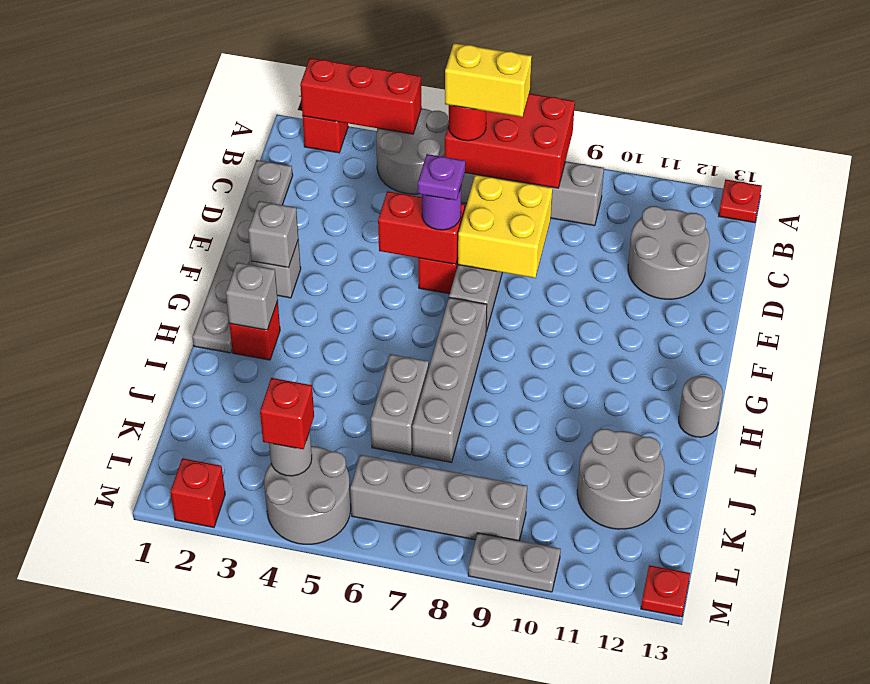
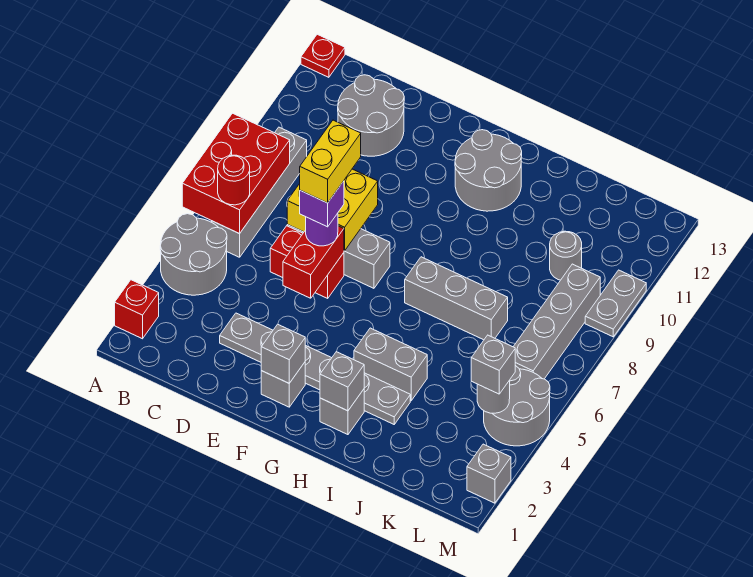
red 1x3 brick [300,58,422,134] -> none
yellow 1x2 brick [445,43,532,117] -> yellow 1x2 brick moved to [300,120,361,203]
grey 1x6 plate [192,160,293,353] -> grey 1x6 plate moved to [220,313,410,424]
purple 1x1 plate [418,154,465,200] -> purple 1x1 brick [299,181,344,227]
grey 1x4 brick [412,298,487,462] -> grey 1x3 brick [405,257,508,340]
red 1x1 brick [229,301,280,360] -> grey 1x1 brick [320,389,364,435]
grey 1x1 round brick [679,376,723,437] -> grey 1x1 round brick moved to [550,231,582,280]
grey 1x2 brick [371,354,429,455] -> grey 1x2 brick moved to [354,328,427,401]
grey 2x2 round brick [577,429,664,529] -> grey 2x2 round brick moved to [455,130,522,211]
red 1x1 brick [260,378,314,449] -> grey 1x1 brick [471,335,515,394]
red 1x1 brick [170,458,225,527] -> grey 1x1 brick [467,444,511,503]
red 1x1 plate [641,565,690,617] -> none

